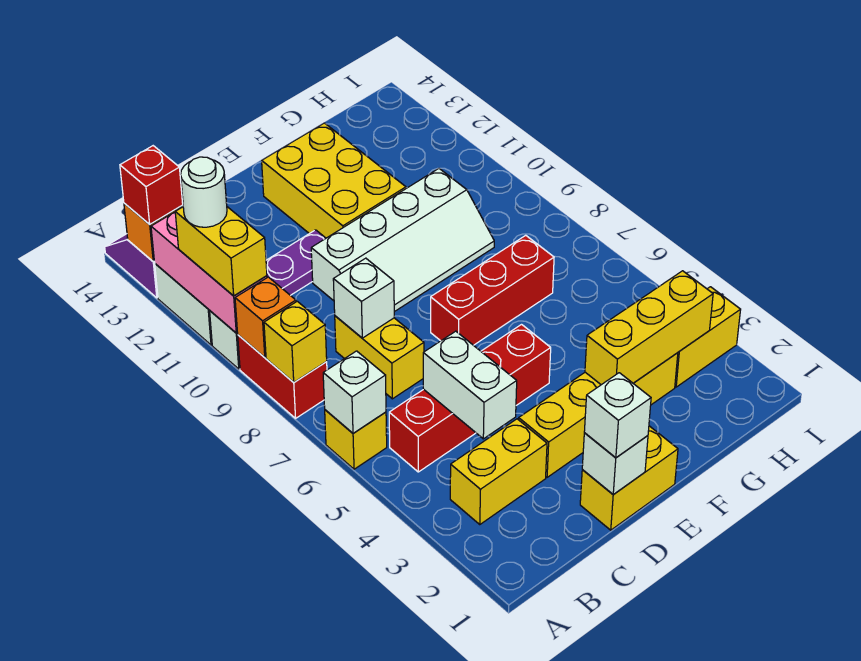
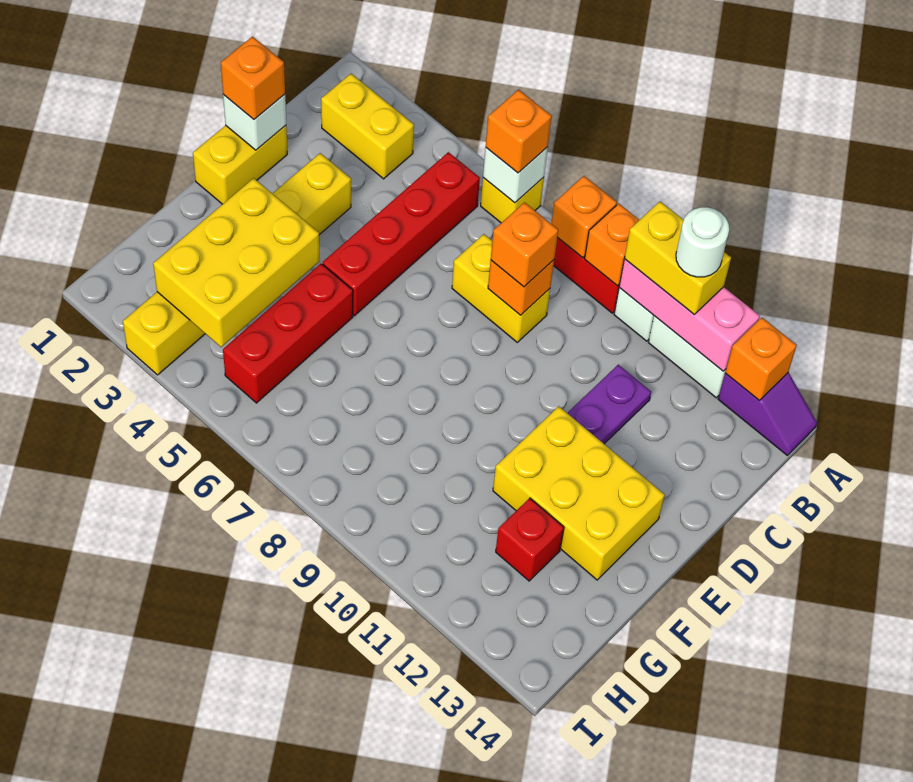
none -> orange 1x1 brick [486,90,552,173]
yellow 1x1 brick [264,301,327,382] -> orange 1x1 brick [551,176,617,258]
red 1x1 brick [120,146,183,224] -> red 1x1 brick moved to [496,498,564,581]
yellow 1x2 brick [450,419,547,525] -> yellow 1x2 brick turned to [321,74,414,179]
white 1x2 brick [423,331,517,439] -> none
white 1x1 brick [333,258,394,338] -> orange 1x1 brick [488,260,554,315]
none -> orange 1x1 brick [491,202,558,287]
white 1x1 brick [584,373,651,458] -> orange 1x1 brick [221,37,285,119]
white 2x4 slope [311,168,494,312] -> none
red 1x3 brick [431,235,554,345] -> red 1x3 brick moved to [223,264,353,403]
yellow 1x3 brick [585,271,713,385] -> yellow 2x3 brick [153,178,320,347]

